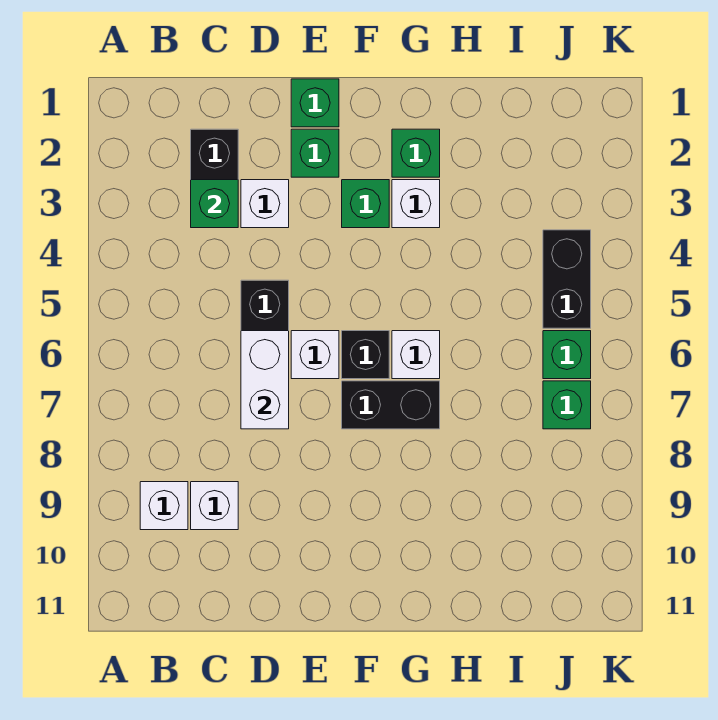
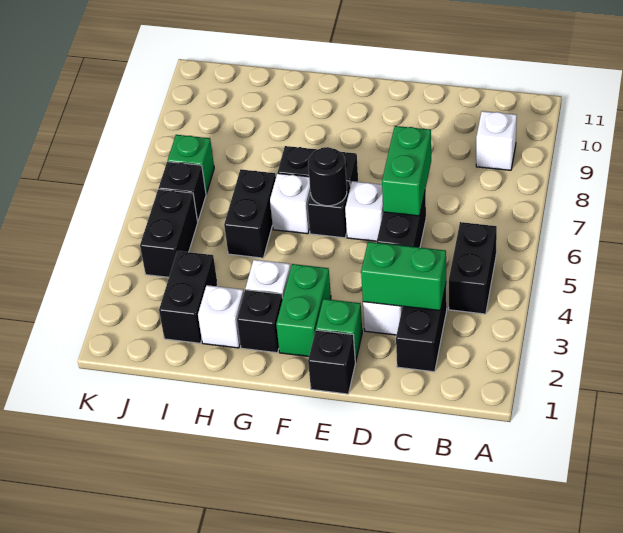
none -> black 1x2 brick [449,222,497,314]
green 1x1 brick [191,180,238,228] -> green 1x2 brick [361,242,446,311]
white 1x1 brick [191,482,238,530] -> white 1x1 brick moved to [198,285,244,348]
white 1x2 brick [241,331,289,429] -> green 1x2 brick [382,126,431,216]
green 1x1 brick [291,79,339,127] -> black 1x1 brick [308,330,355,394]
green 1x1 brick [342,180,389,228] -> green 1x2 brick [276,264,331,356]
none -> black 1x1 round brick [308,147,347,206]
green 1x1 brick [392,129,440,177] -> black 1x1 brick [237,290,283,353]
none -> black 1x2 brick [224,169,276,258]
none -> black 1x2 brick [159,251,218,343]
green 1x1 brick [543,331,591,379] -> black 1x1 brick [159,162,206,221]

